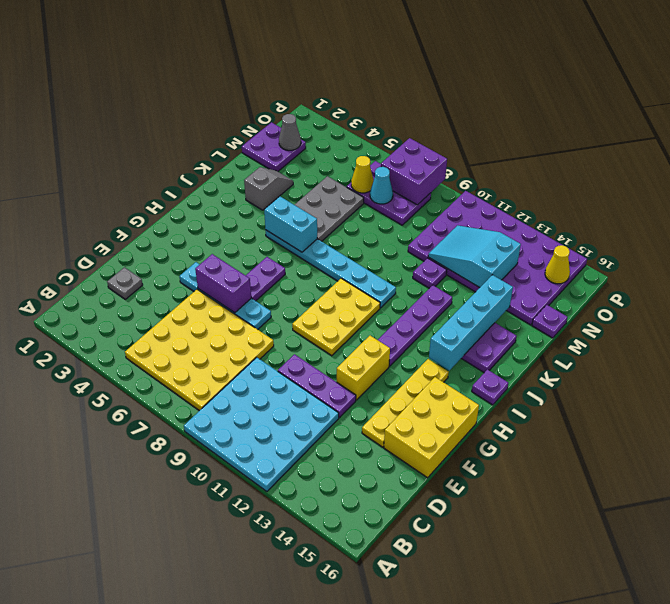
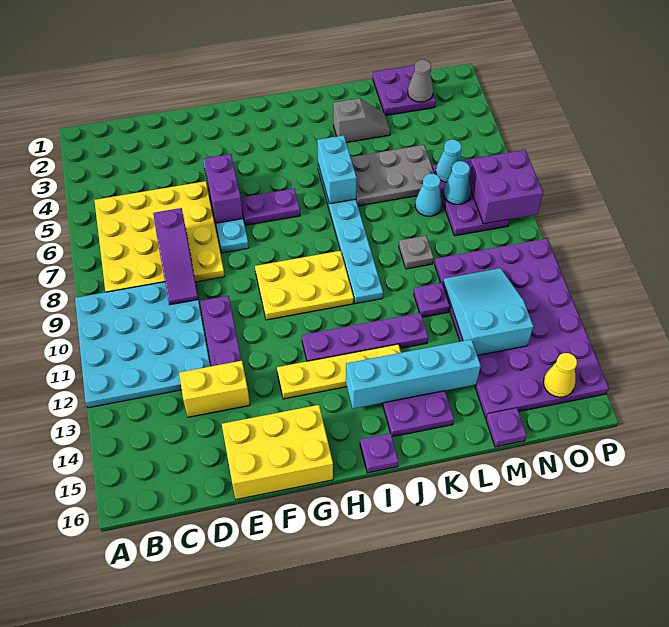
grey 1x1 plate [107,267,143,299] -> grey 1x1 plate moved to [399,236,434,269]
none -> purple 1x3 slope [153,208,198,305]
yellow 1x4 plate [362,359,449,447] -> yellow 1x4 plate moved to [277,344,401,399]
yellow 1x2 brick [337,336,390,400] -> yellow 1x2 brick moved to [179,361,250,417]
none -> cyan 1x1 cone [415,174,443,216]
yellow 1x1 cone [351,156,374,193] -> cyan 1x1 cone [436,140,462,182]

